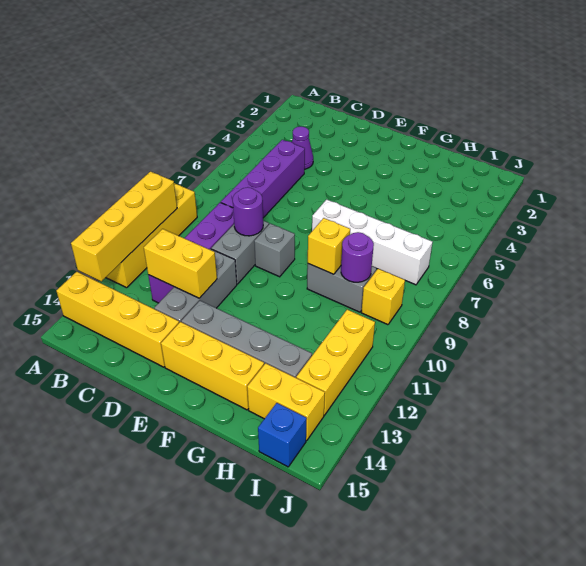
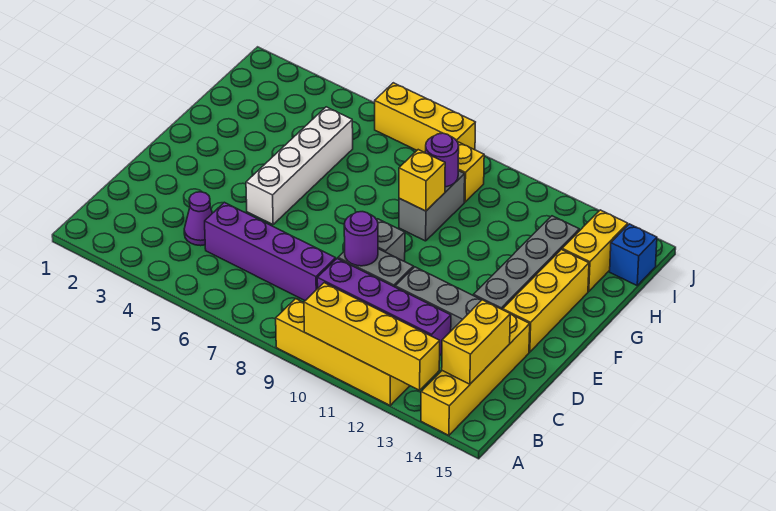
yellow 1x2 brick [144,229,217,298] -> yellow 1x2 brick moved to [442,300,510,384]
white 1x4 brick [312,199,433,285] -> white 1x4 brick moved to [246,107,353,224]
yellow 1x3 brick [296,310,375,415] -> yellow 1x3 brick moved to [375,83,475,153]

